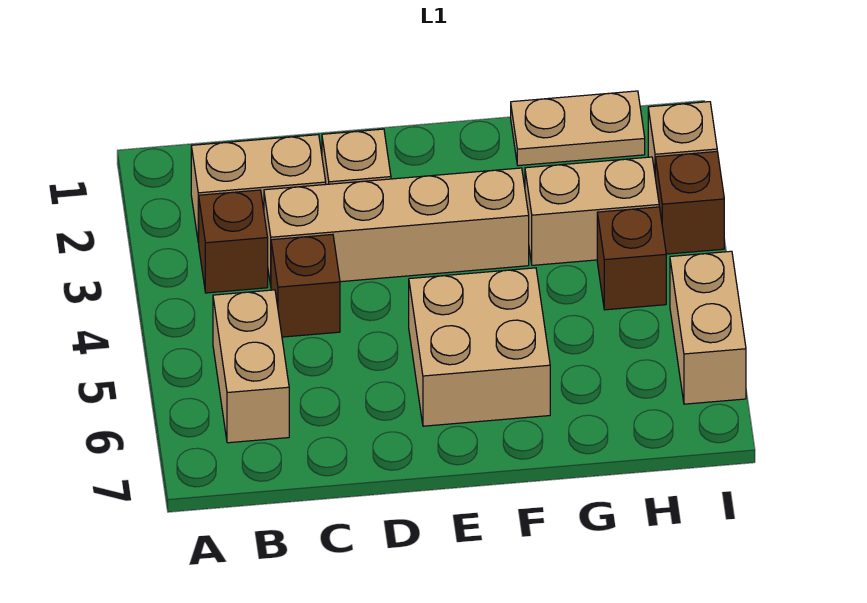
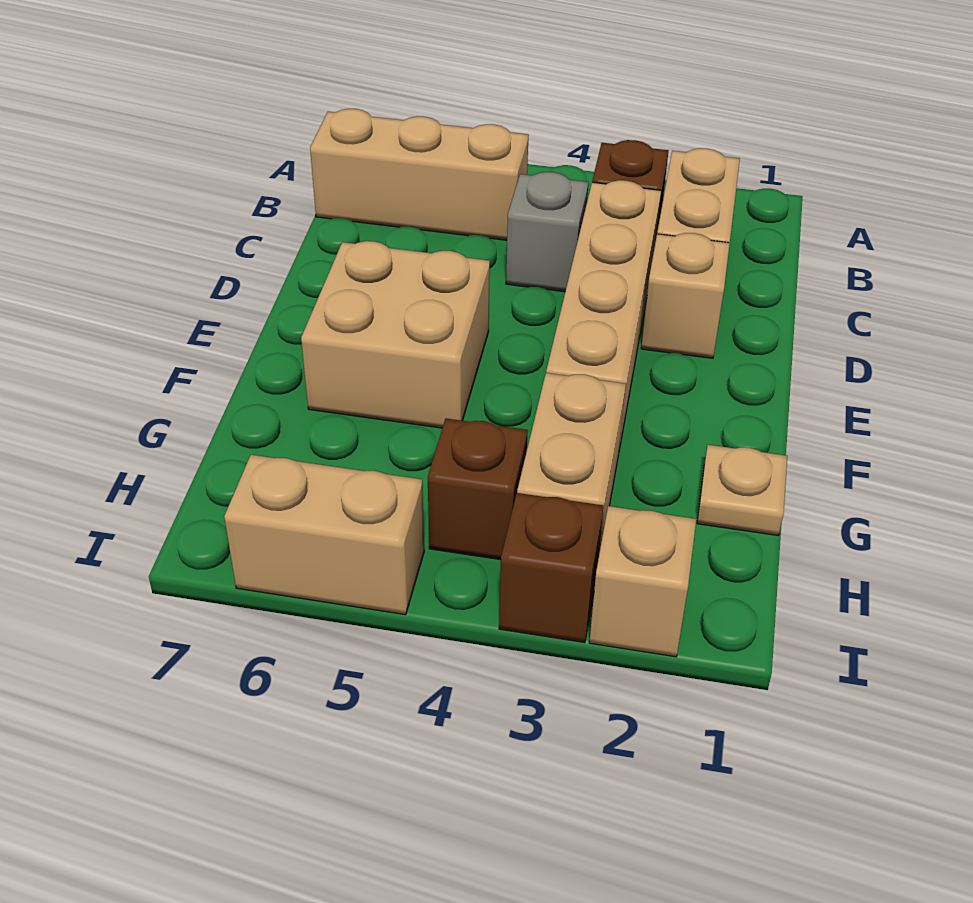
tan 1x2 brick [213,290,289,443] -> tan 1x3 brick [310,109,529,240]
brown 1x1 brick [271,234,340,337] -> grey 1x1 brick [506,172,588,292]
tan 1x2 plate [511,91,645,166] -> tan 1x1 plate [697,445,787,535]

